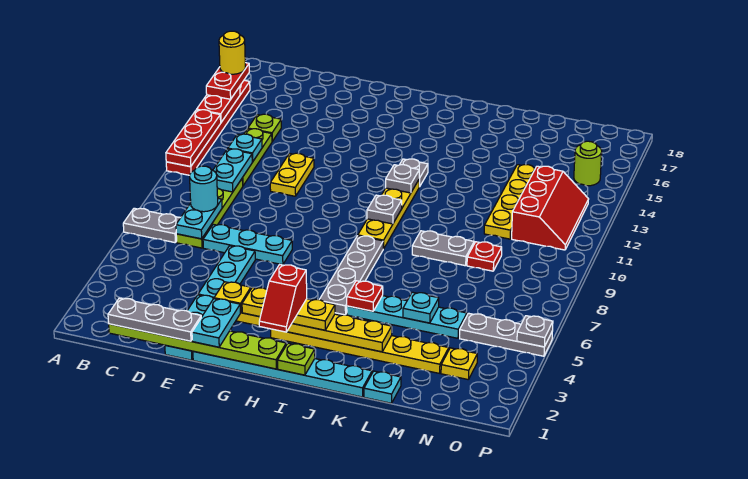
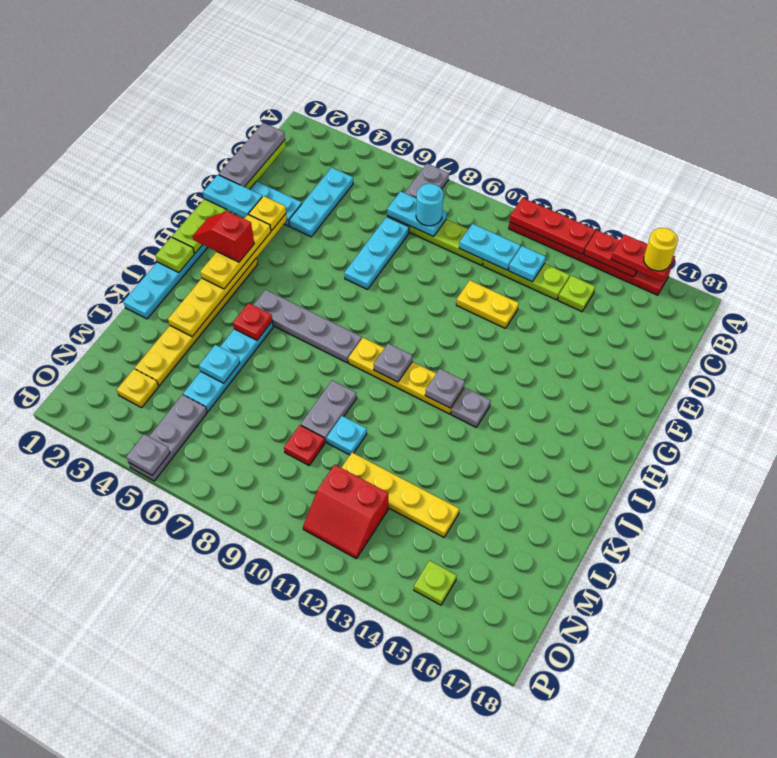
cyan 1x3 plate [198,246,255,298] -> cyan 1x3 plate turned to [289,168,353,237]
cyan 1x1 plate [364,371,401,403] -> cyan 1x1 plate moved to [327,416,367,455]
red 2x3 slope [512,166,588,250] -> red 2x2 slope [303,465,388,558]
lime 1x1 round brick [574,141,602,186] -> lime 1x1 plate [414,561,457,605]

